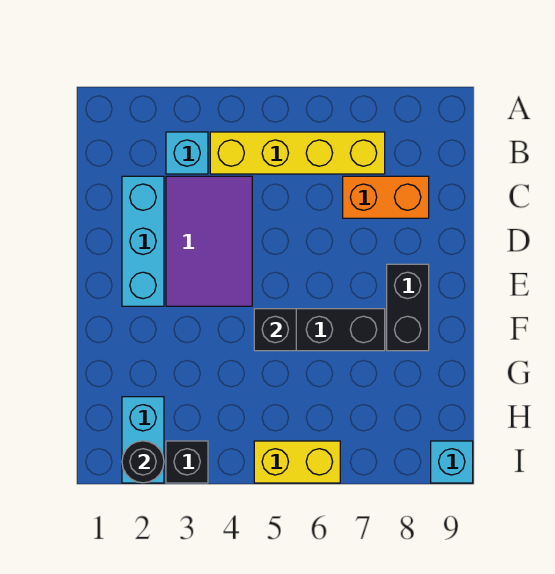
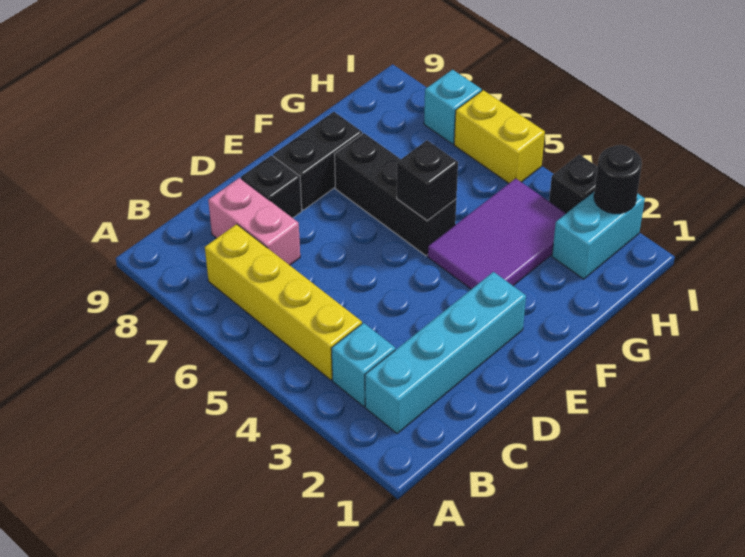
cyan 1x3 brick [122,176,164,306] -> cyan 1x4 brick [365,272,526,433]
purple 2x3 tile [166,176,252,306] -> purple 2x3 tile moved to [428,178,566,289]
orange 1x2 brick [343,176,429,218] -> pink 1x2 brick [208,178,300,265]
none -> black 1x1 brick [241,155,302,218]
cyan 1x1 brick [431,441,473,483] -> cyan 1x1 brick moved to [424,70,482,144]

